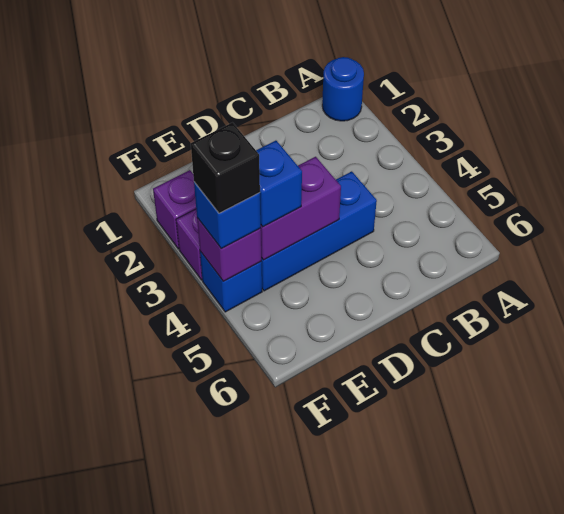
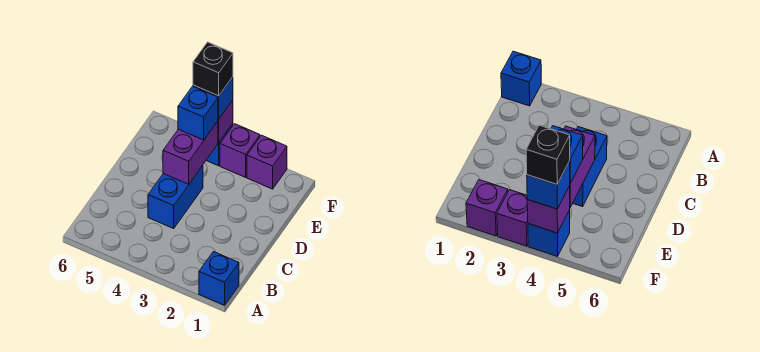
blue 1x1 round brick [322,57,364,121] -> blue 1x1 brick [199,252,239,305]
blue 1x3 brick [261,171,377,291] -> blue 1x2 brick [148,166,203,228]

